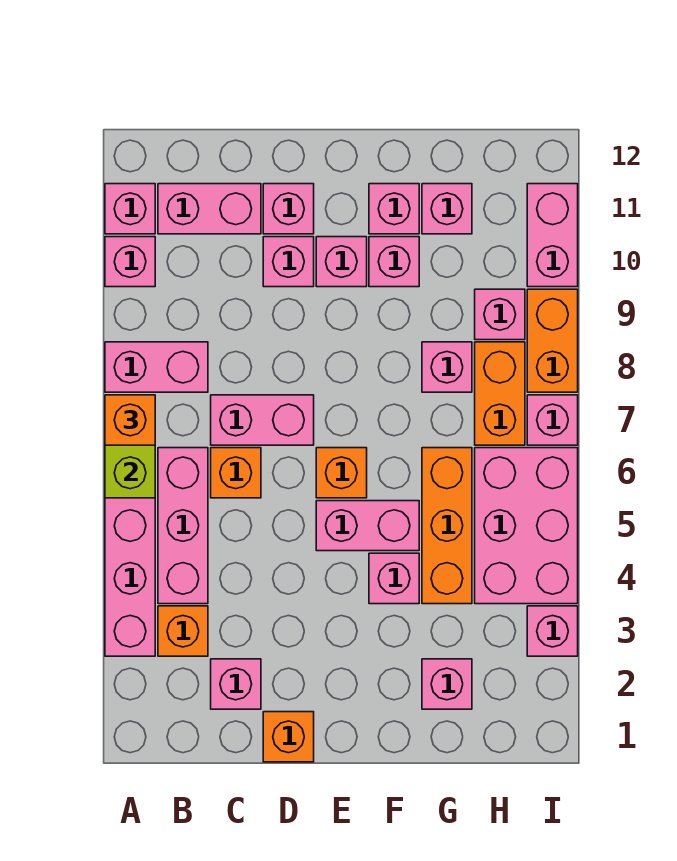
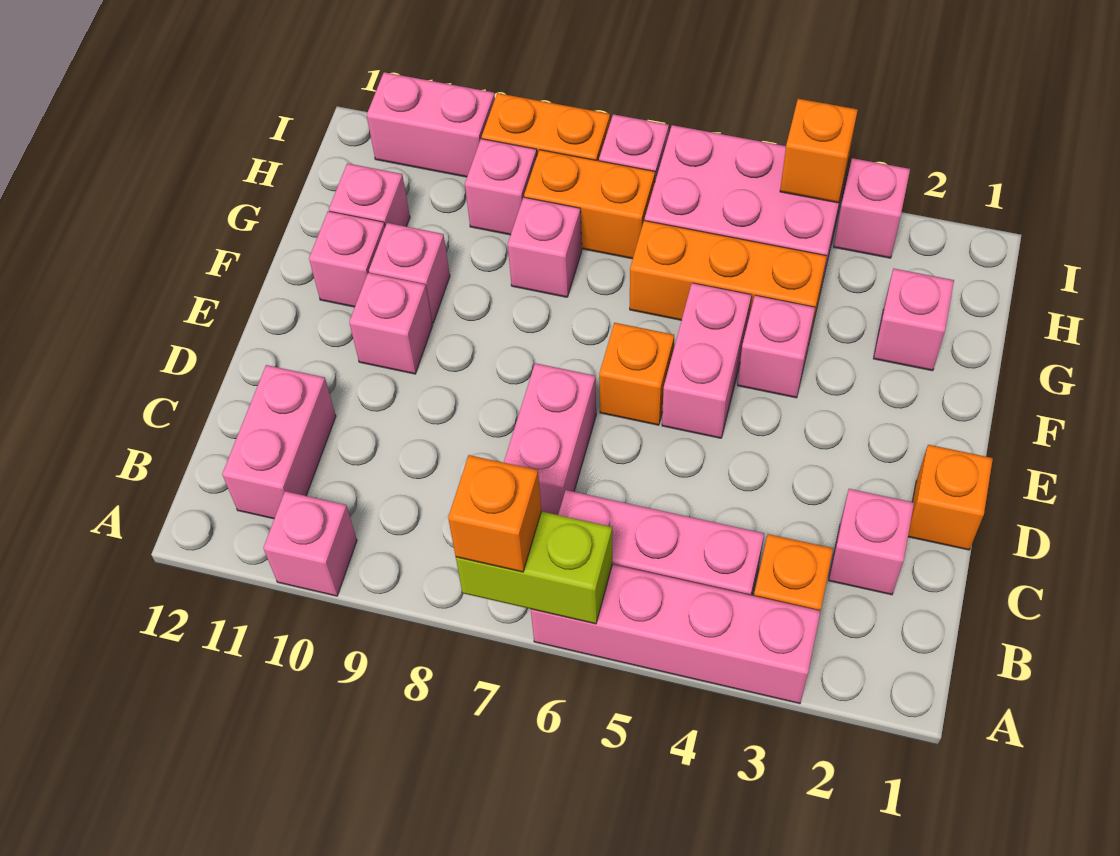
pink 1x2 brick [105,342,208,392] -> none
pink 1x1 brick [105,184,155,234] -> none
orange 1x1 brick [211,448,261,498] -> orange 1x1 brick moved to [780,99,858,203]
pink 1x1 brick [263,237,314,287] -> none
pink 1x1 brick [263,184,314,234] -> none

